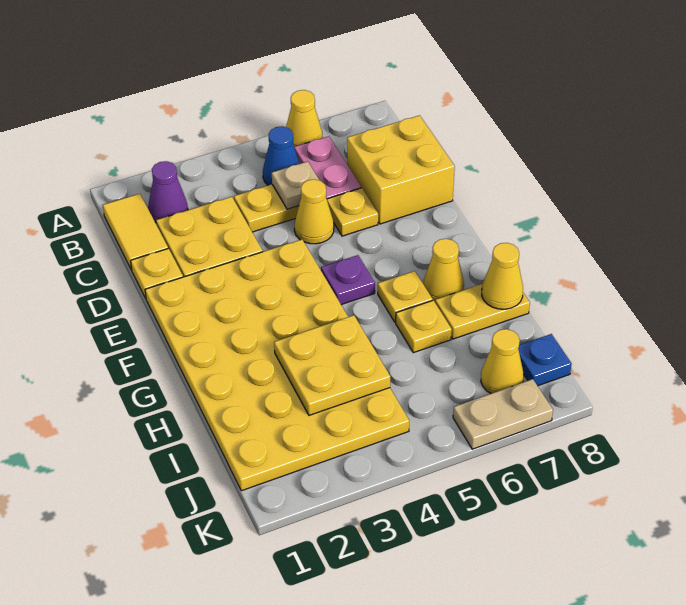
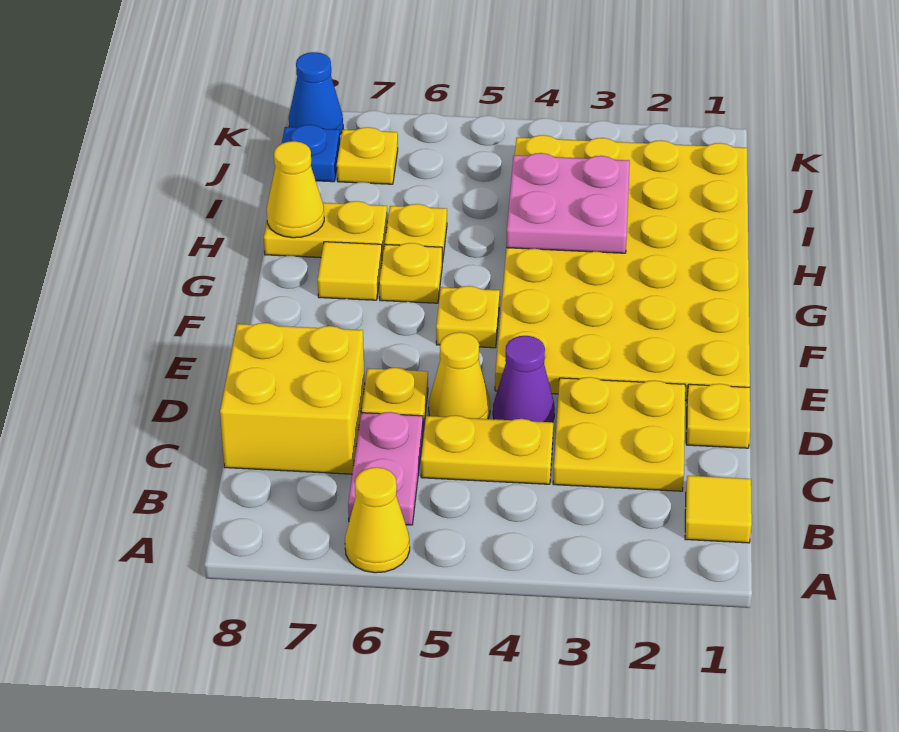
yellow 1x2 tile [103,194,168,270] -> yellow 1x1 tile [685,476,752,543]
purple 1x1 cone [148,161,188,222] -> purple 1x1 cone moved to [493,336,555,422]
blue 1x1 cone [263,126,299,185] -> blue 1x1 cone moved to [289,52,343,134]
tan 1x1 plate [272,161,320,209] -> none
purple 1x1 plate [321,255,375,305] -> yellow 1x1 plate [436,286,500,348]
yellow 1x1 cone [423,239,464,302] -> yellow 1x1 tile [318,242,382,300]
yellow 2x2 plate [274,315,390,415] -> pink 2x2 plate [506,153,630,253]
yellow 1x1 cone [481,329,524,394] -> yellow 1x1 plate [337,127,398,184]
tan 1x2 plate [453,379,553,449] -> none

